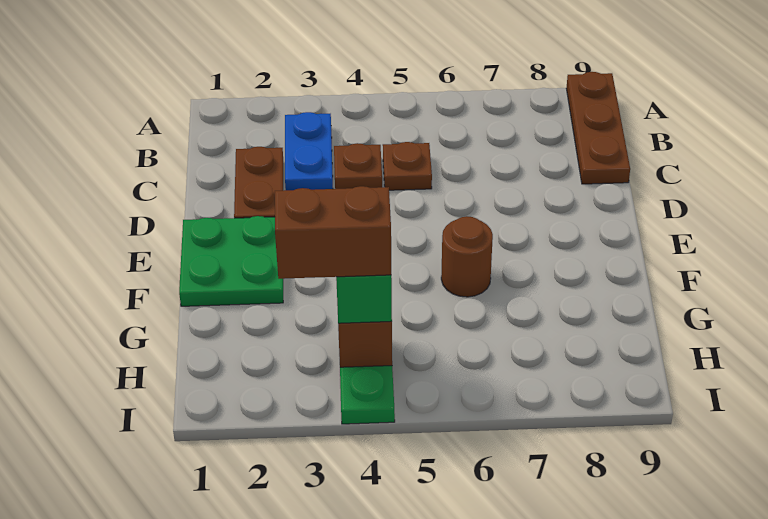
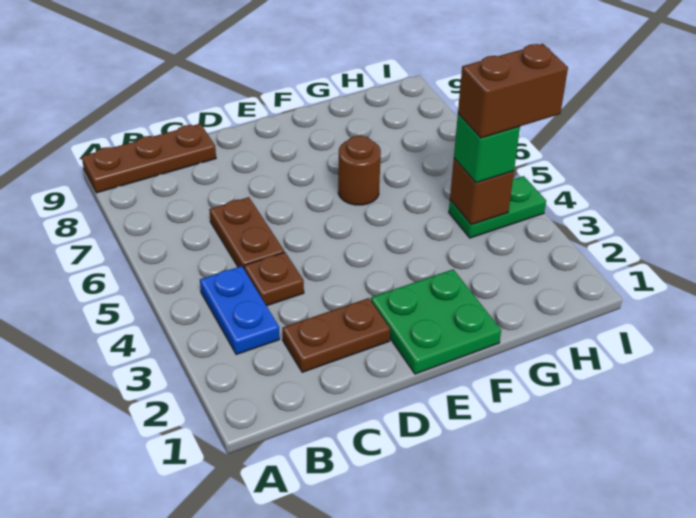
blue 1x2 plate [285,112,333,190] -> blue 1x2 plate turned to [200,266,280,354]
brown 1x1 plate [383,142,432,190] -> brown 1x2 plate [209,197,284,268]
brown 1x2 brick [275,186,391,279] -> brown 1x2 brick turned to [458,44,568,138]

